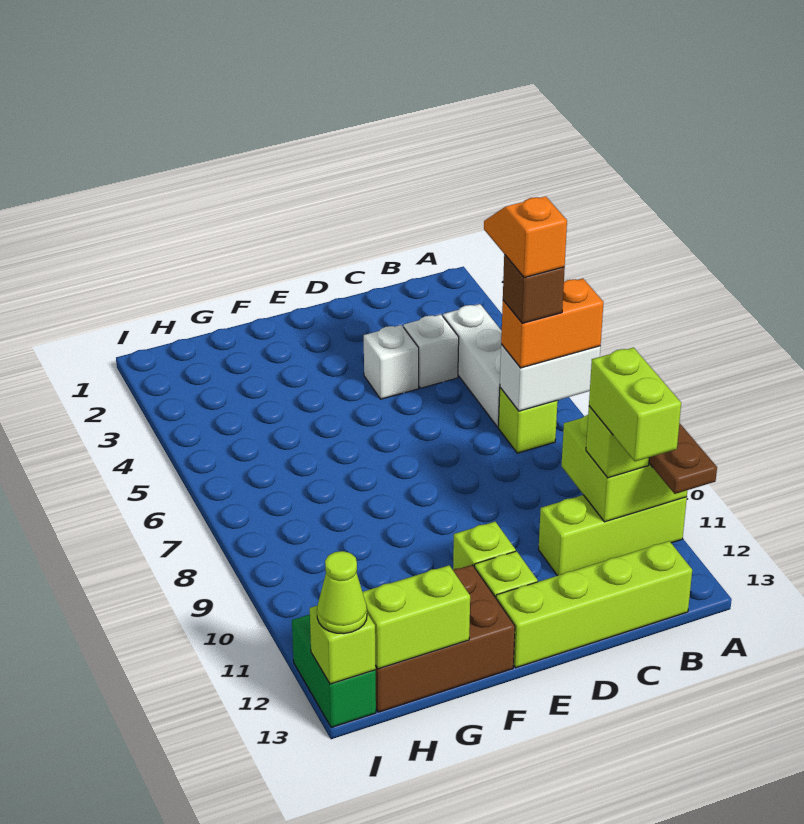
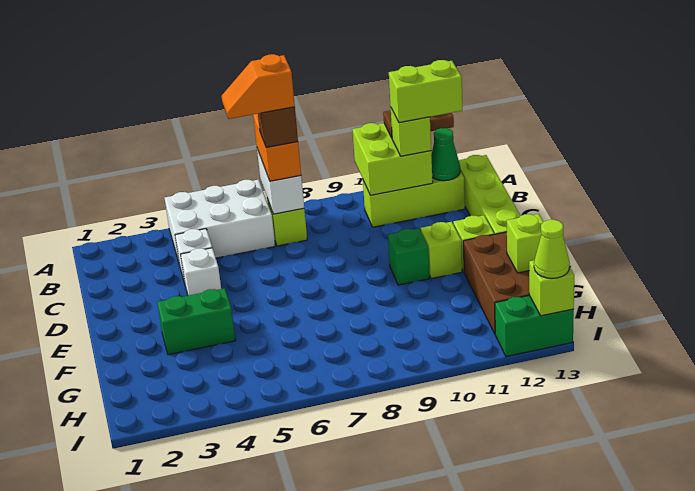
lime 1x3 brick [539,495,687,576] -> lime 1x3 brick turned to [363,171,465,227]
white 1x3 brick [443,304,502,427] -> white 2x3 brick [165,179,275,262]
none -> green 1x1 cone [431,128,460,181]
none -> green 1x1 brick [388,228,429,285]
none -> green 1x2 brick [157,288,236,355]
lime 1x2 brick [363,565,470,669] -> lime 1x1 brick [507,214,543,273]

